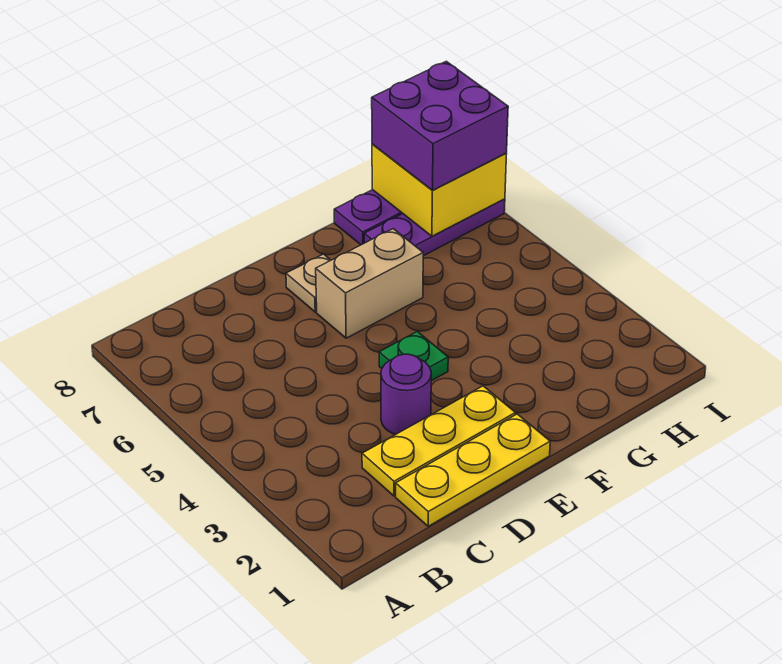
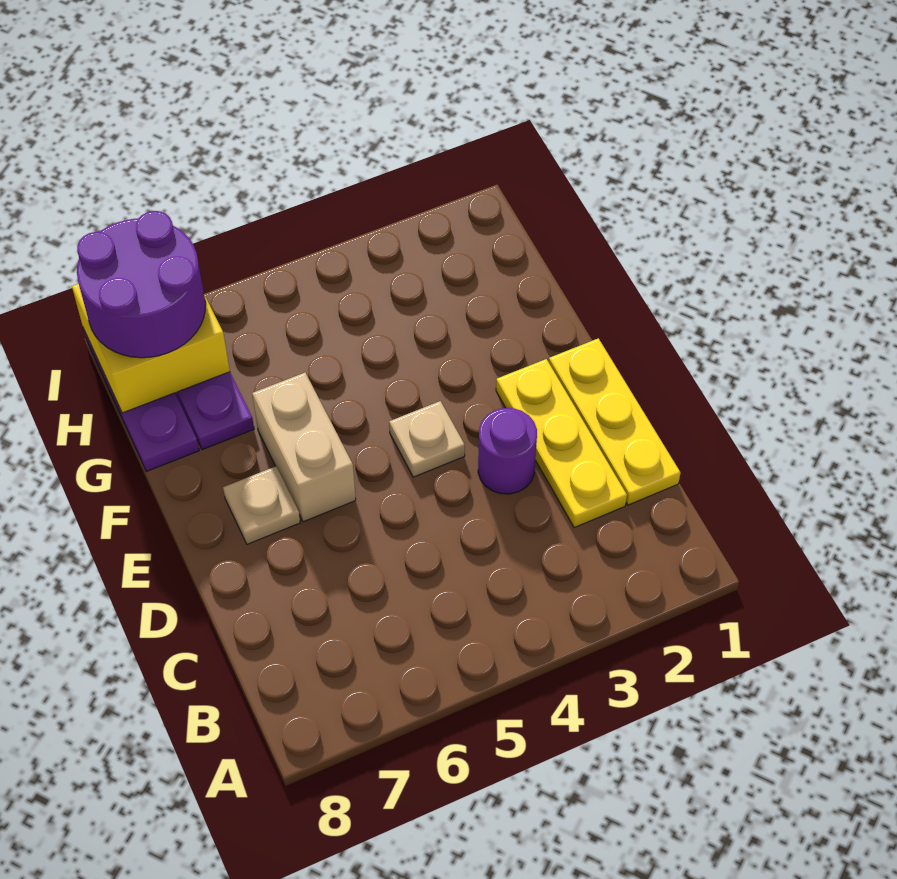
green 1x1 plate [379,332,448,381] -> tan 1x1 plate [389,401,465,477]
purple 2x2 brick [372,61,508,190] -> purple 2x2 round brick [77,211,206,358]

